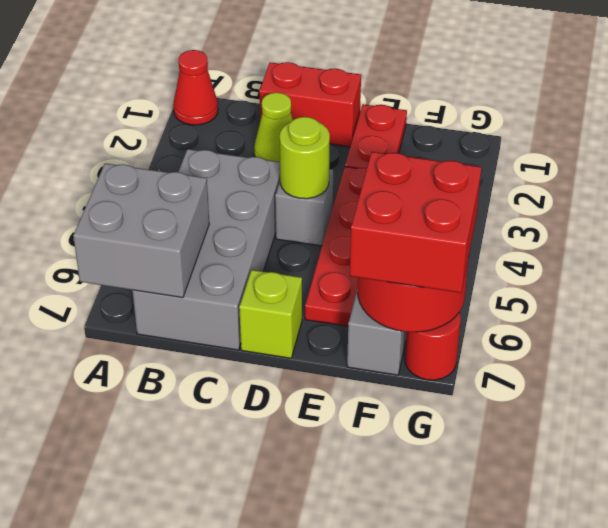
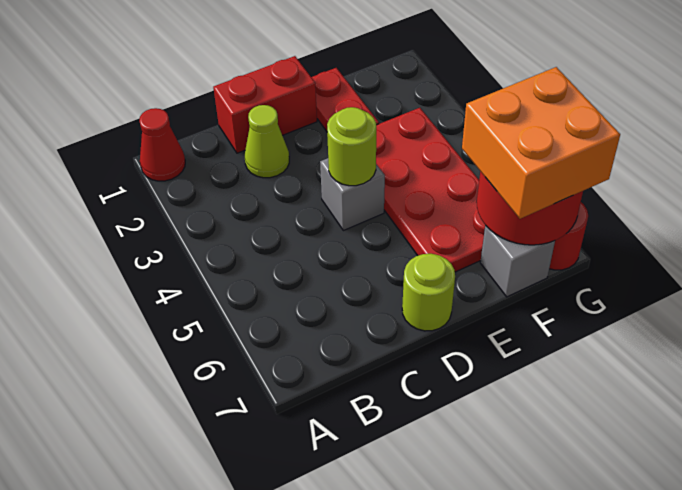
grey 2x2 brick [73,163,209,298] -> none
grey 2x4 brick [133,149,280,350] -> none
lime 1x1 brick [239,270,302,358] -> lime 1x1 round brick [402,254,455,331]
red 2x2 brick [350,152,481,293] -> orange 2x2 brick [462,67,620,219]

